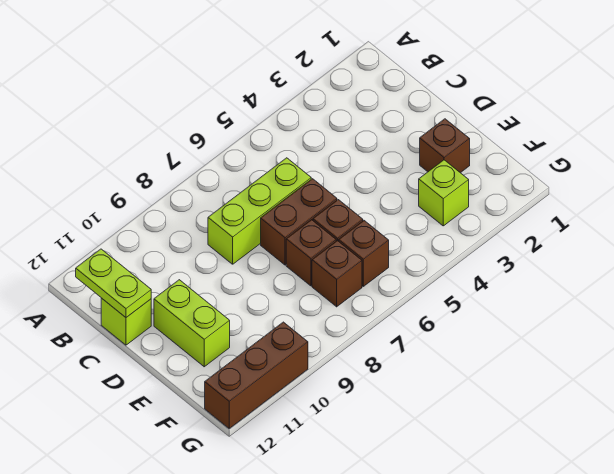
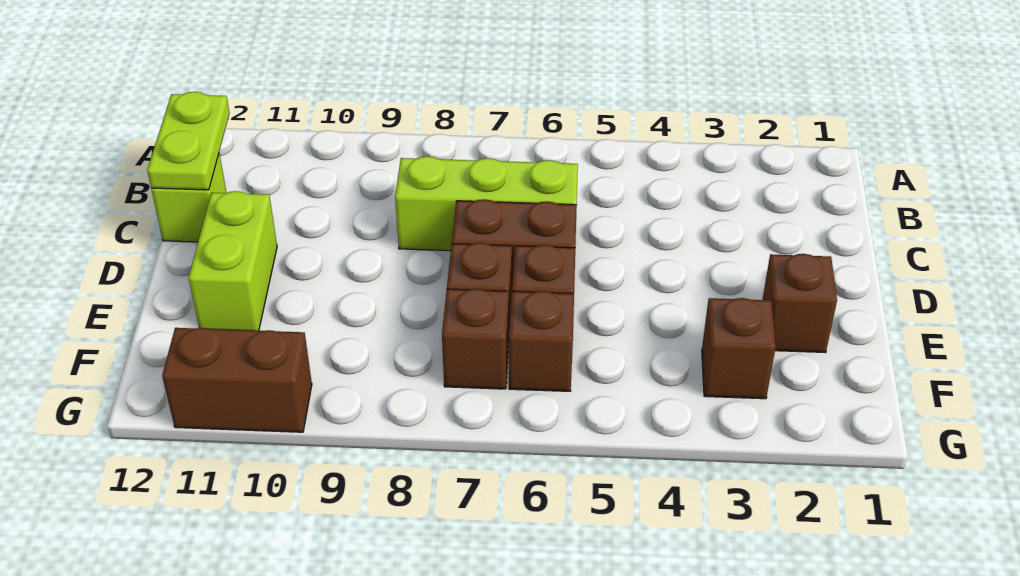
lime 1x1 brick [419,160,469,226] -> brown 1x1 brick [702,298,776,399]
brown 1x3 brick [205,322,308,428] -> brown 1x2 brick [162,328,312,432]

